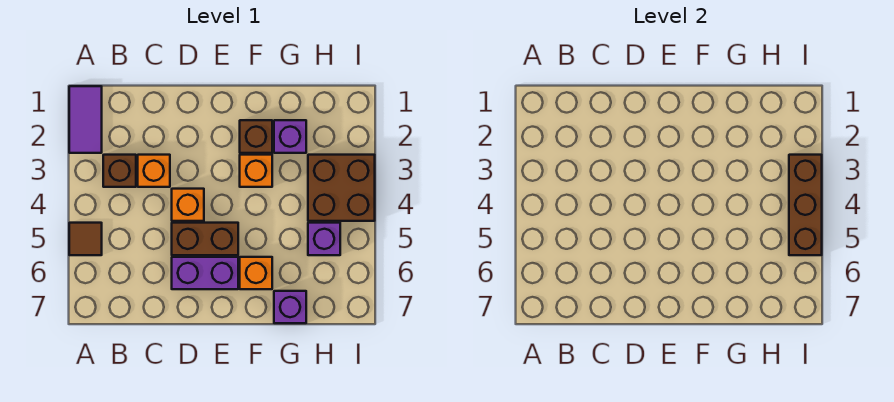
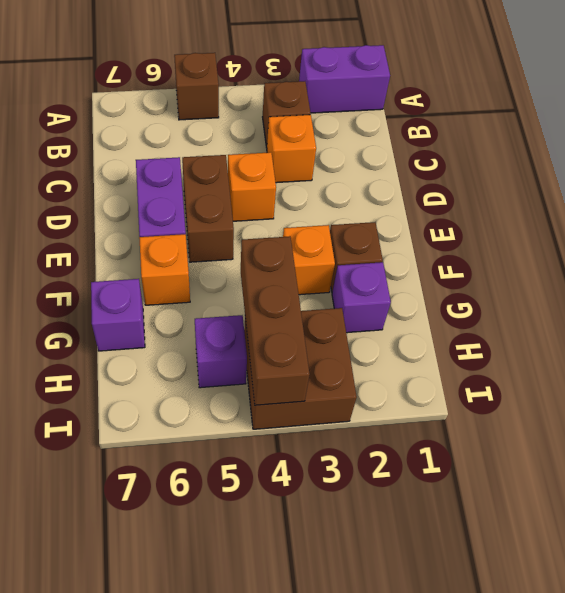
purple 1x2 tile [69,86,102,153] -> purple 1x2 brick [299,45,390,113]
brown 1x1 tile [69,223,102,255] -> brown 1x1 brick [174,53,219,120]
brown 1x3 brick [789,155,822,255] -> brown 1x3 brick turned to [241,236,310,405]

